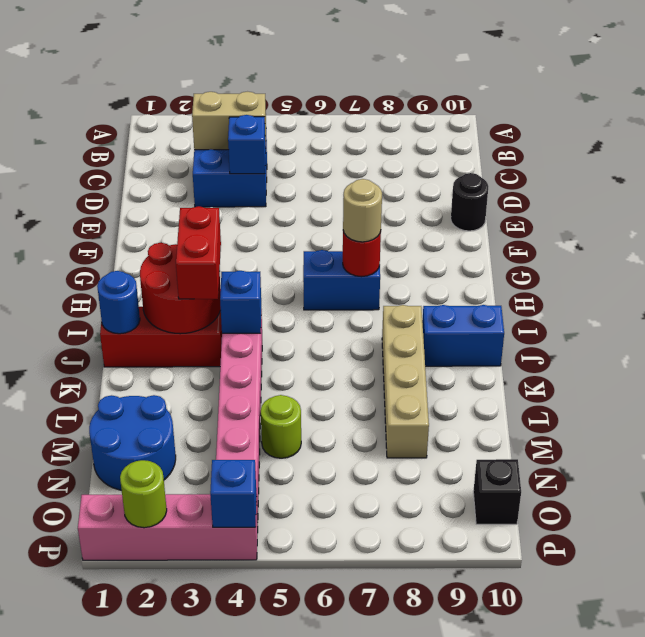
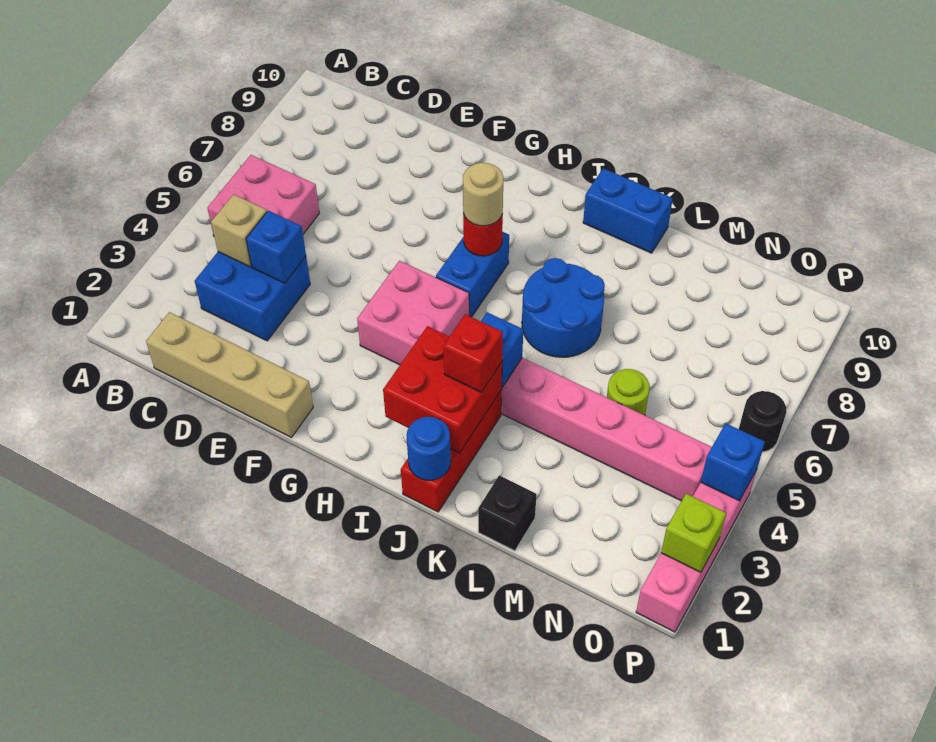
none -> pink 2x2 brick [207,155,319,235]
tan 1x2 brick [192,92,266,150] -> tan 1x1 brick [211,194,267,267]
black 1x1 round brick [451,173,488,231] -> black 1x1 round brick moved to [739,391,786,452]
none -> pink 2x2 brick [357,261,469,365]
red 2x2 round brick [140,243,221,334] -> red 2x2 brick [383,326,502,453]
red 1x2 brick [176,206,221,299] -> red 1x1 brick [443,314,503,392]
tan 1x4 brick [382,305,429,458] -> tan 1x4 brick moved to [146,312,313,437]
blue 1x2 brick [422,305,504,366] -> blue 1x2 brick turned to [583,168,673,253]
blue 2x2 round brick [89,395,176,490] -> blue 2x2 round brick moved to [522,258,605,357]
black 1x1 brick [473,459,521,524] -> black 1x1 brick moved to [478,475,537,551]
lime 1x1 round brick [120,460,167,528] -> lime 1x1 brick [661,494,726,572]

